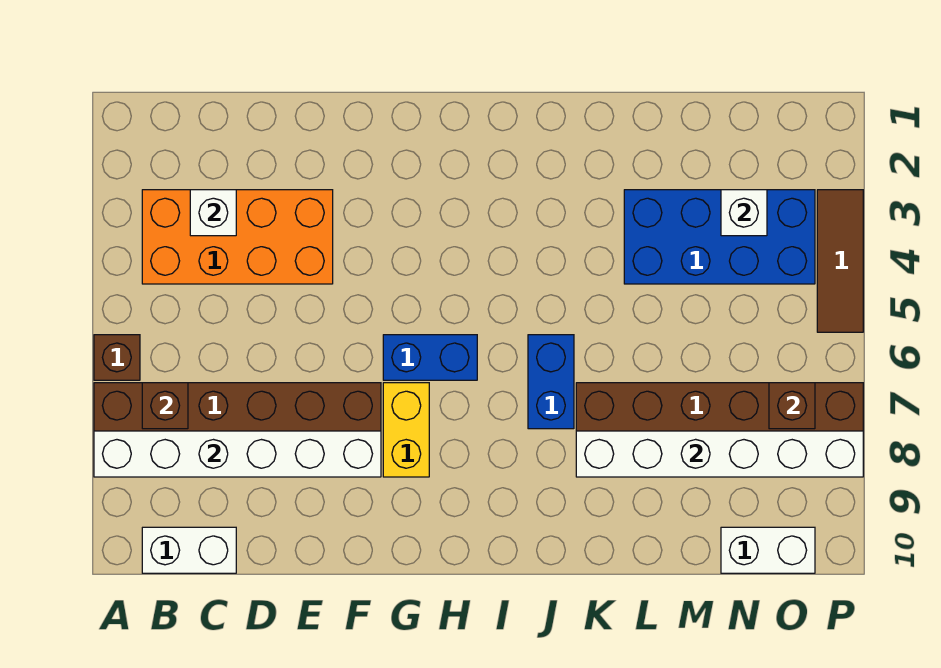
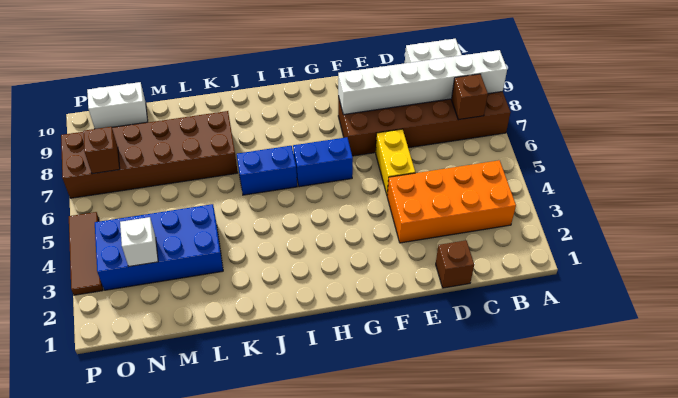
brown 1x1 brick [94,335,140,380] -> brown 1x1 brick moved to [436,240,474,288]
white 1x1 brick [190,190,236,236] -> none
yellow 1x2 brick [383,383,429,477] -> yellow 1x2 brick moved to [376,129,415,195]
blue 1x2 brick [528,335,574,429] -> blue 1x2 brick turned to [237,146,297,195]
white 1x6 brick [576,431,863,477] -> none

